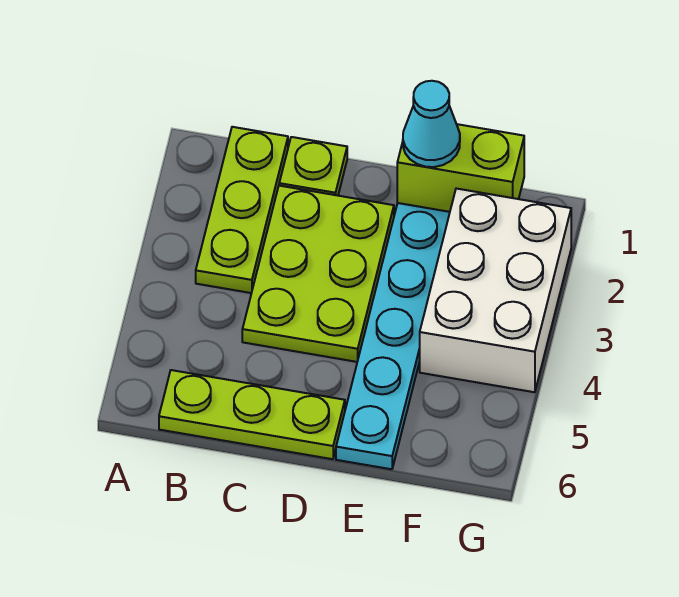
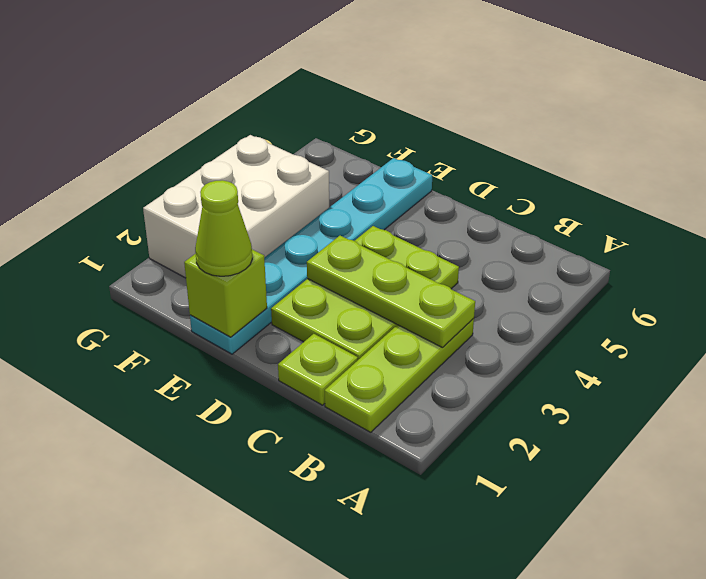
lime 1x3 plate [159,370,345,459] -> lime 1x3 plate moved to [307,236,475,348]
lime 1x2 brick [397,124,524,212] -> lime 1x1 brick [184,250,267,337]
cyan 1x1 cone [403,81,460,167] -> lime 1x1 cone [195,180,252,276]

